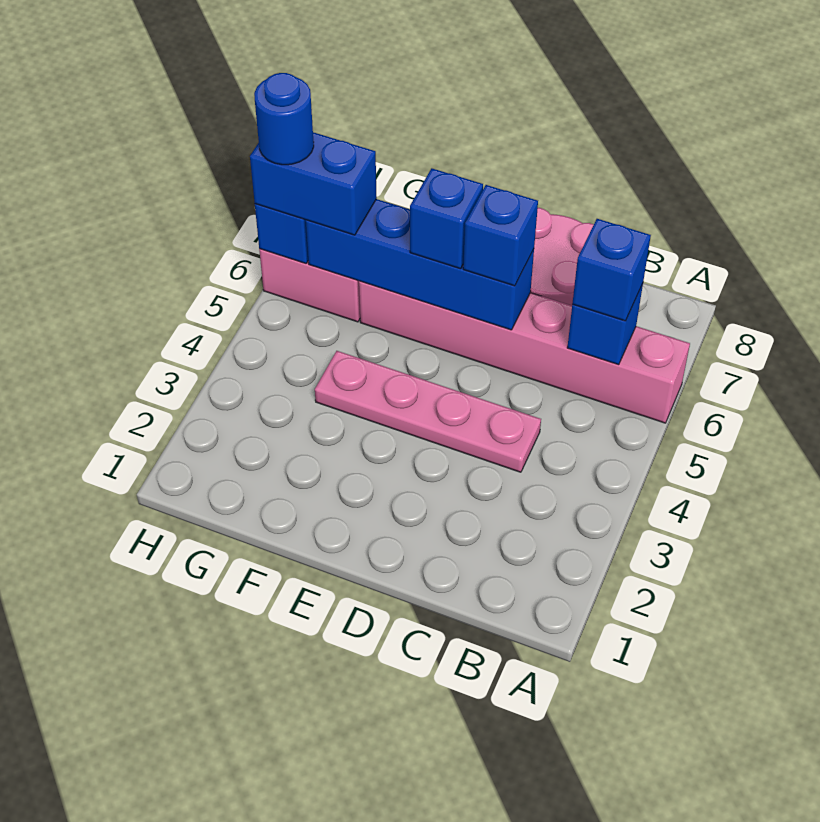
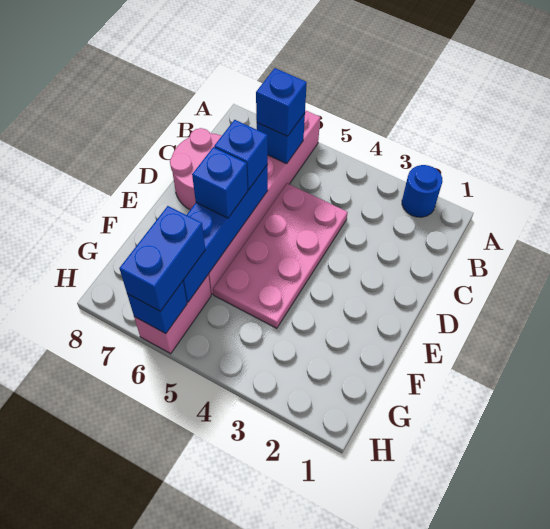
pink 1x4 plate [315,351,541,472] -> pink 2x4 plate [213,183,348,328]
blue 1x1 round brick [254,73,314,165] -> blue 1x1 round brick moved to [402,165,442,217]

